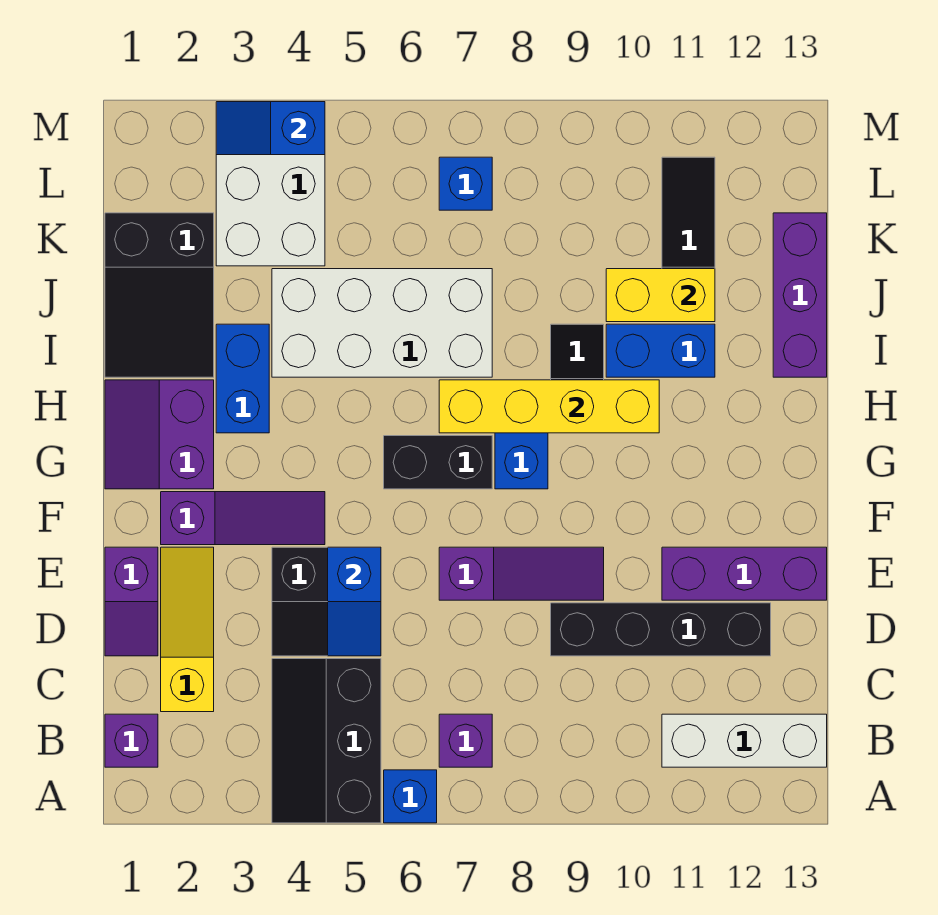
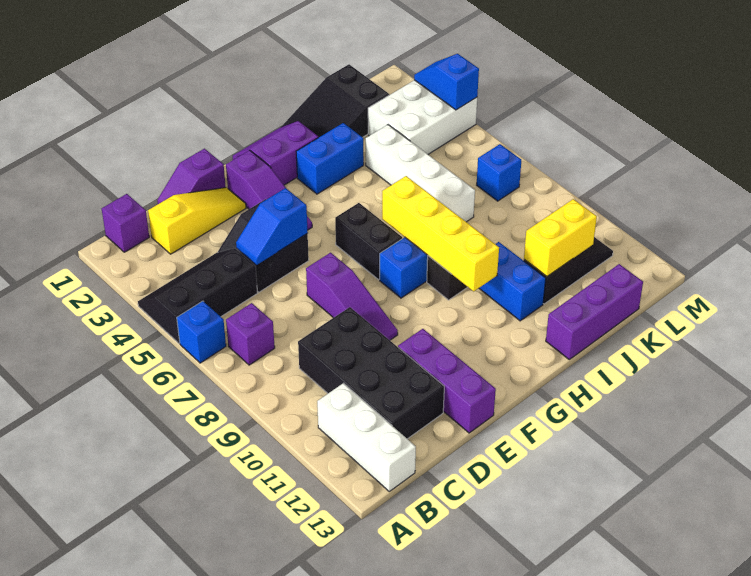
black 1x4 brick [551,603,771,656] -> black 2x4 brick [298,307,444,439]
white 2x4 brick [272,269,492,377] -> white 1x4 brick [366,125,475,222]
yellow 1x2 brick [606,269,715,322] -> yellow 1x2 brick turned to [524,199,597,276]

